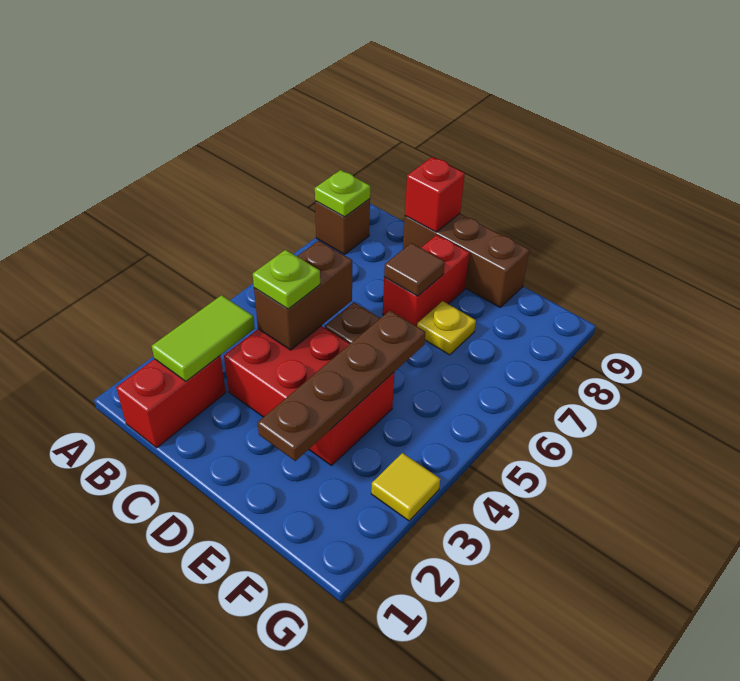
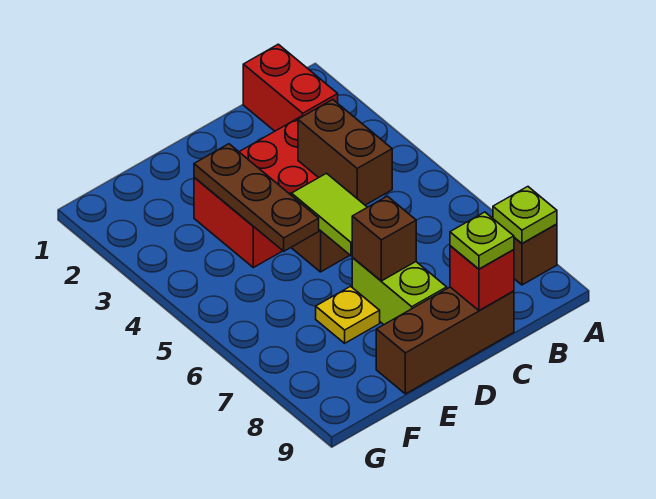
lime 1x2 tile [152,295,255,381] -> lime 1x2 tile moved to [292,173,367,256]
lime 1x1 plate [253,250,320,309] -> lime 1x1 plate moved to [450,212,514,269]
red 1x2 brick [383,235,469,326] -> lime 1x2 brick [352,257,447,325]
brown 1x1 tile [384,243,445,296] -> brown 1x1 brick [352,196,416,281]
brown 1x4 plate [258,311,426,461] -> brown 1x3 plate [194,144,319,251]
yellow 1x1 tile [371,453,440,521] -> none

